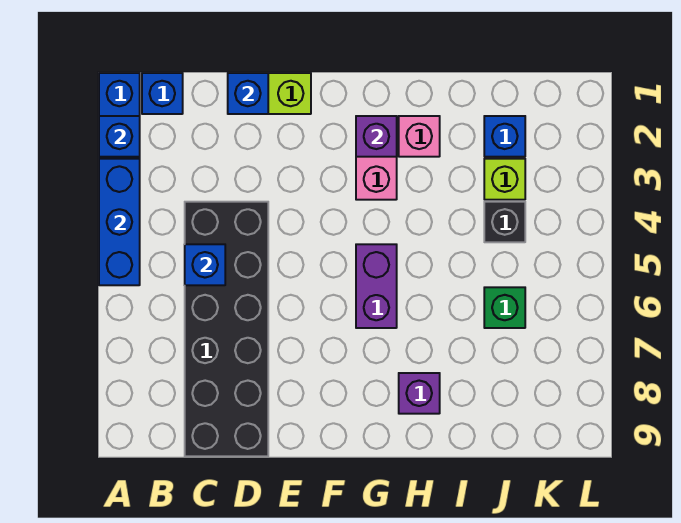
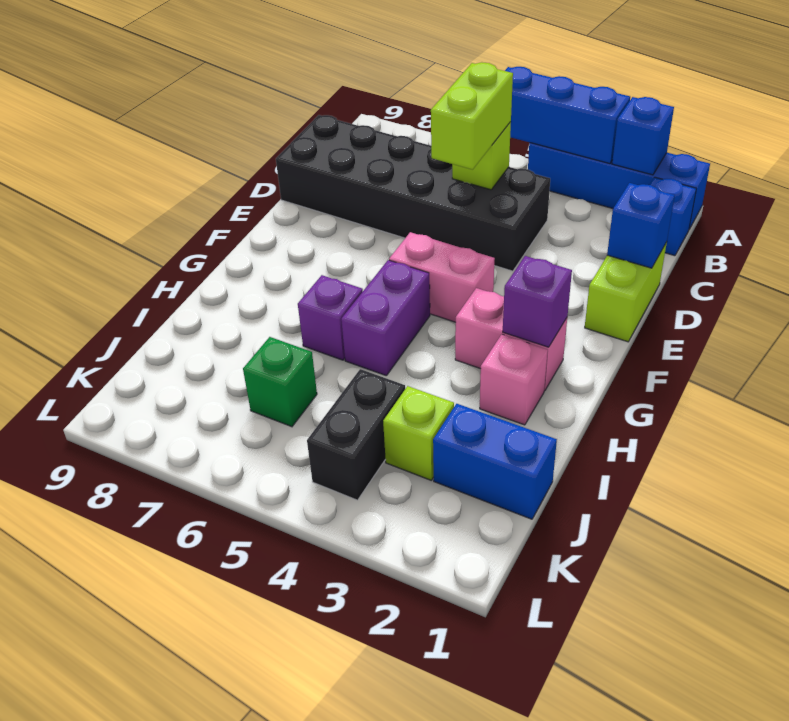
blue 1x1 brick [185,244,225,285] -> lime 1x1 brick [452,122,511,190]
none -> lime 1x2 brick [431,62,513,170]
none -> pink 1x2 brick [389,232,495,322]
purple 1x2 brick [356,244,397,328] -> purple 1x2 brick turned to [341,260,430,376]
purple 1x1 brick [399,373,440,414] -> purple 1x1 brick moved to [298,275,363,360]
blue 1x1 brick [484,116,525,157] -> blue 1x2 brick [433,404,557,519]
black 1x1 brick [484,202,525,242] -> black 1x2 brick [307,369,405,500]

